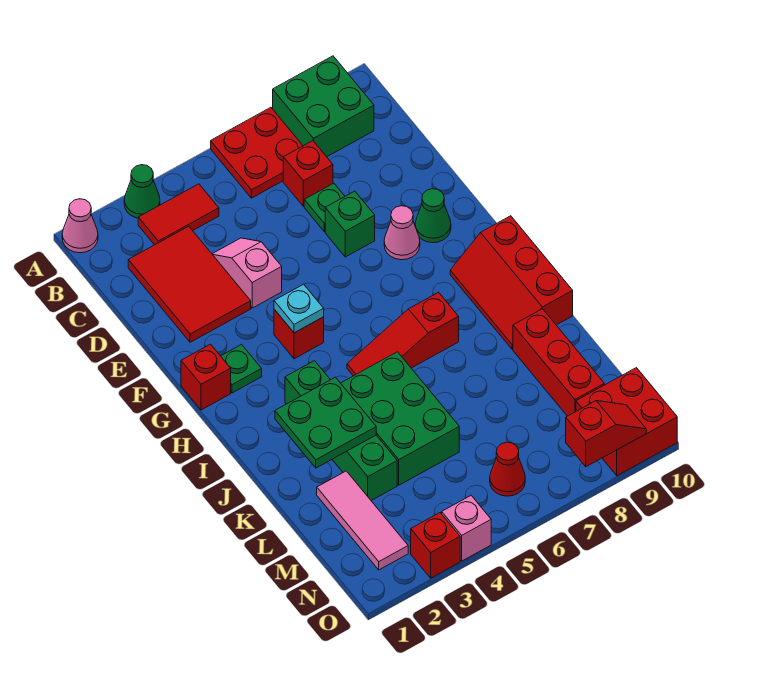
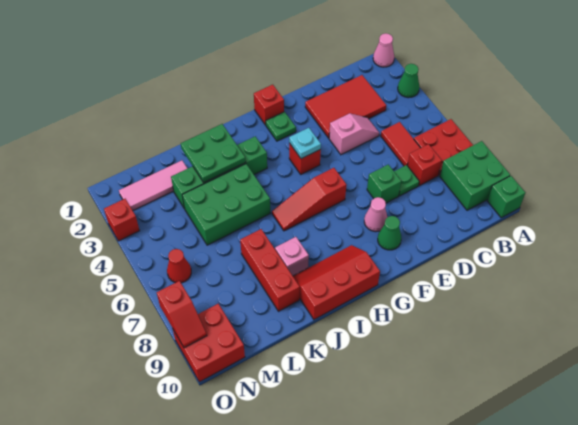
none -> green 1x1 brick [487,176,526,218]
red 1x2 tile [138,184,219,245] -> red 1x2 tile moved to [381,122,420,166]
red 1x3 slope [347,292,459,376] -> red 1x3 slope turned to [272,168,346,231]
red 1x3 brick [513,309,604,416] -> red 1x3 brick turned to [240,229,300,311]
pink 1x1 brick [442,496,491,561] -> pink 1x1 brick moved to [275,237,309,276]

